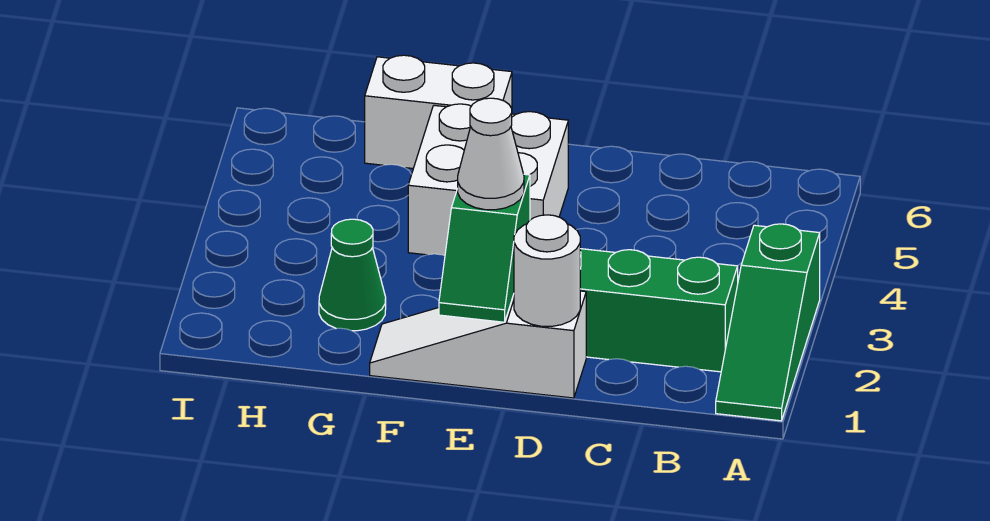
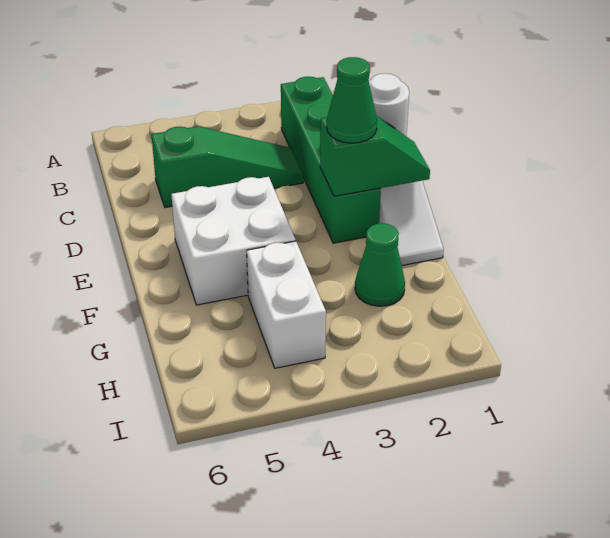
green 1x3 slope [716,224,820,421] -> green 1x3 slope moved to [151,126,303,208]
white 1x1 cone [458,98,524,210] -> green 1x1 cone [327,57,377,143]
white 1x2 brick [365,55,512,168] -> white 1x2 brick moved to [247,241,326,368]

